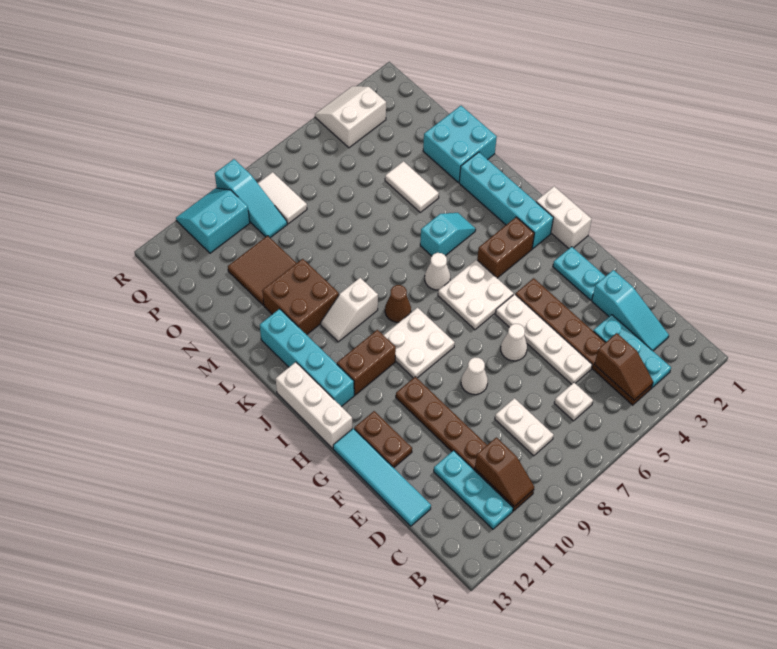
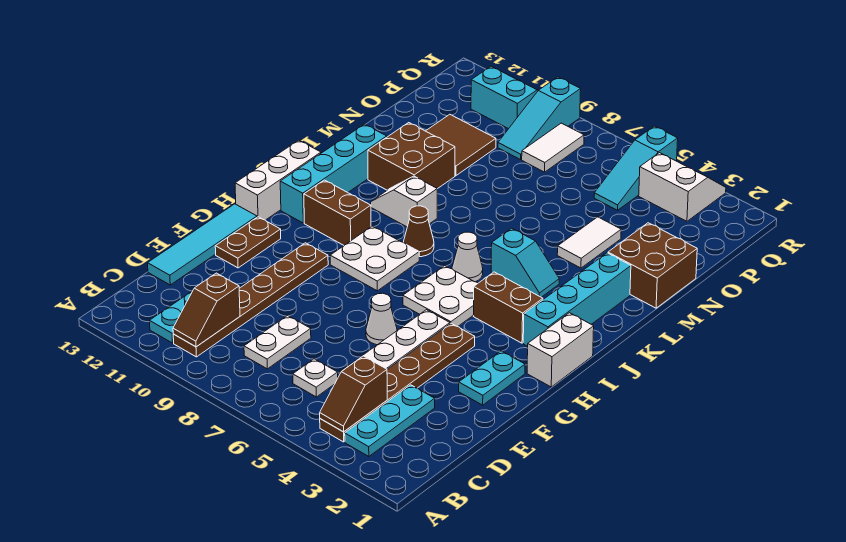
cyan 1x3 slope [592,270,669,351] -> cyan 1x3 slope moved to [594,126,678,210]
white 1x1 cone [461,357,488,395] -> none
cyan 2x2 brick [423,106,497,182] -> brown 2x2 brick [608,223,697,308]

